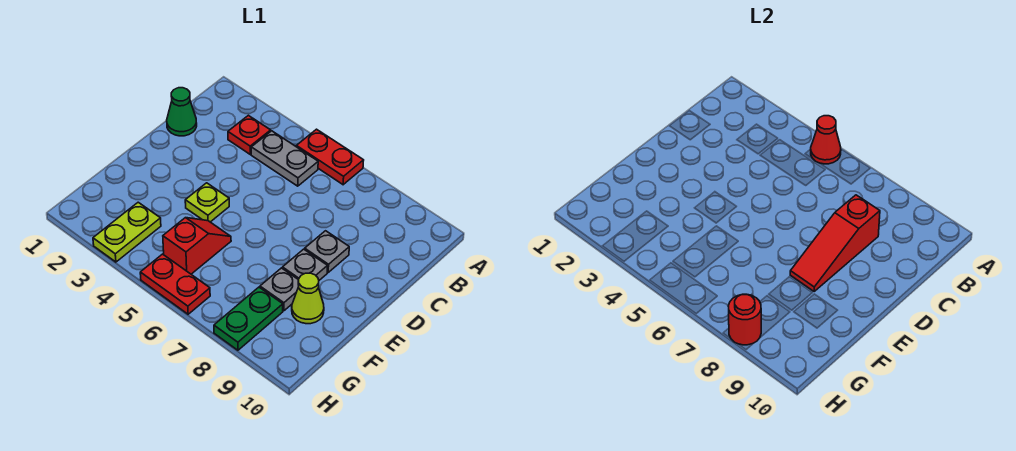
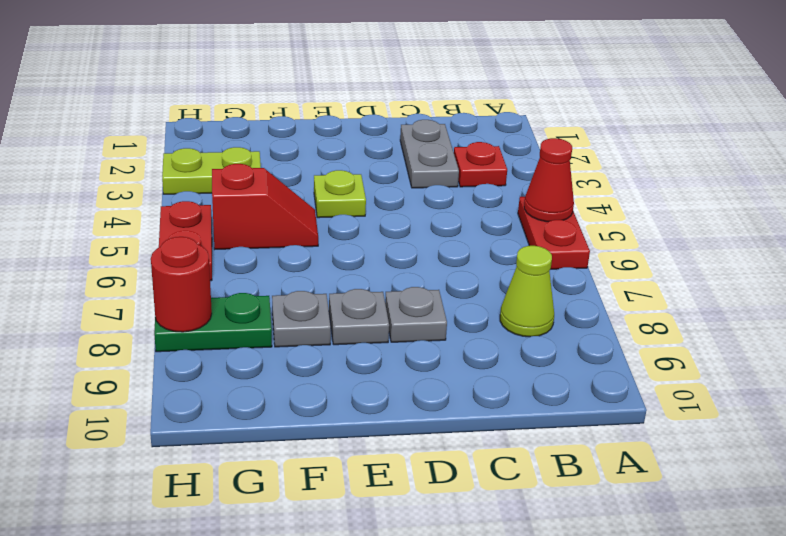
grey 1x2 plate [251,131,318,186] -> grey 1x2 plate moved to [400,120,459,188]
green 1x1 cone [167,88,197,136] -> none
red 1x3 slope [790,195,880,291] -> none
lime 1x1 cone [292,273,324,324] -> lime 1x1 cone moved to [500,246,554,337]

